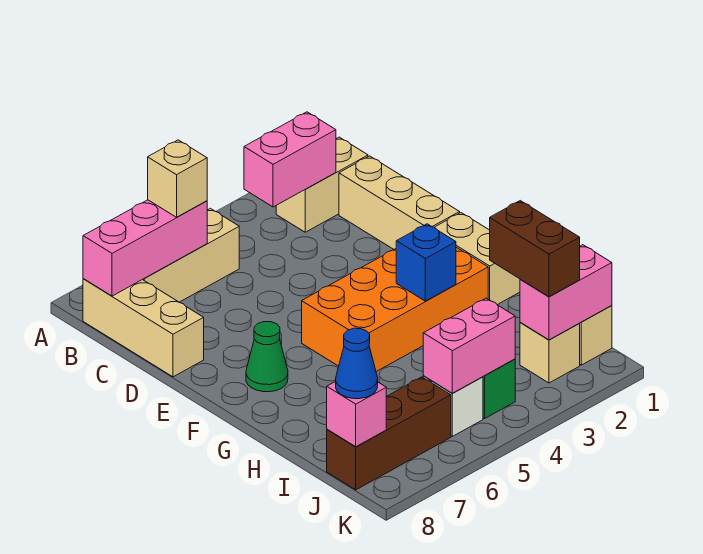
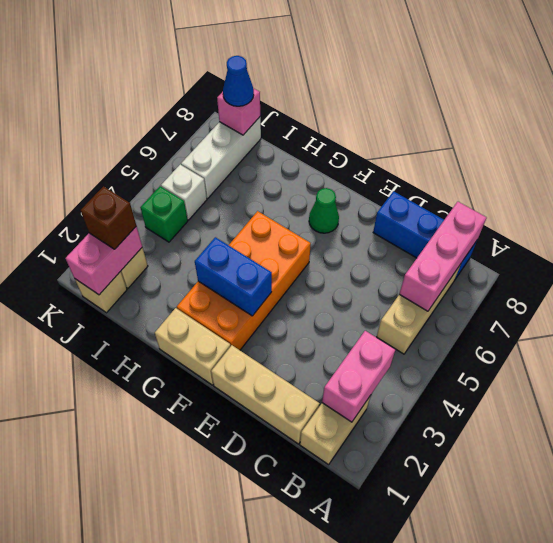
tan 1x1 brick [148,140,207,217] -> none
tan 1x3 brick [83,279,204,377] -> blue 1x3 brick [373,191,477,279]
blue 1x1 brick [396,224,456,301] -> blue 1x2 brick [195,237,272,316]
brown 1x2 brick [490,201,580,297] -> brown 1x1 brick [81,186,136,249]
pink 1x2 brick [423,298,515,393] -> none
brown 1x3 brick [327,377,451,490] -> white 1x3 brick [181,117,261,198]

